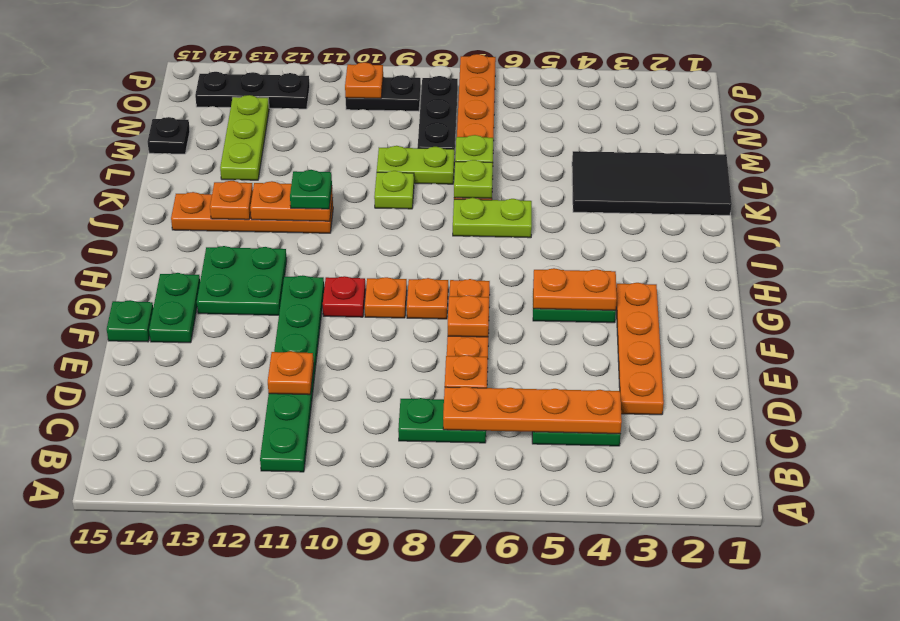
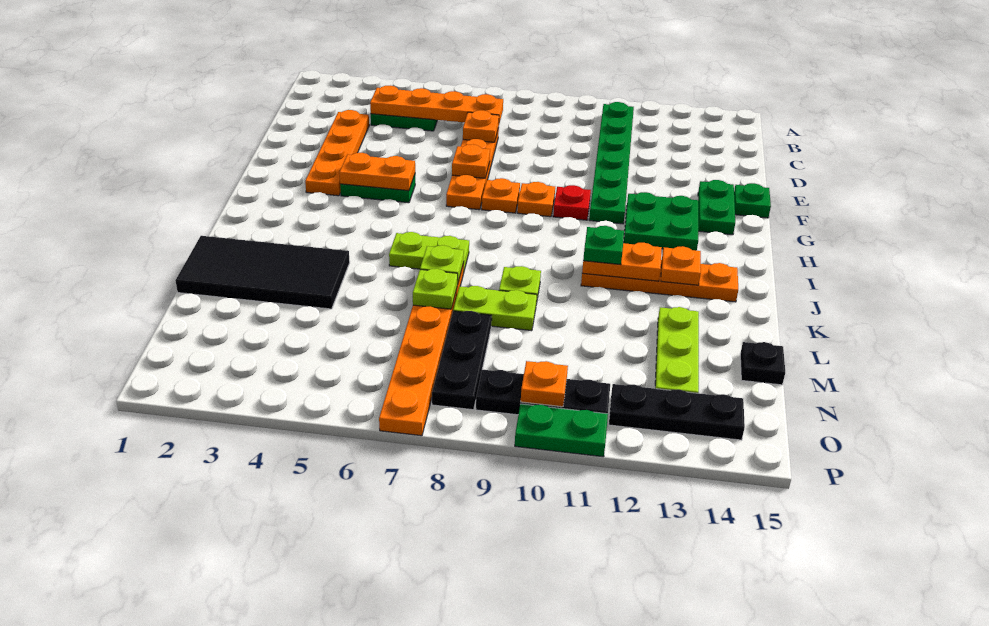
green 1x2 plate [398,398,486,443] -> green 1x2 plate moved to [515,404,608,457]
orange 1x1 plate [268,351,314,395] -> none
black 1x2 plate [346,75,421,111] -> black 1x3 plate [476,370,610,415]

